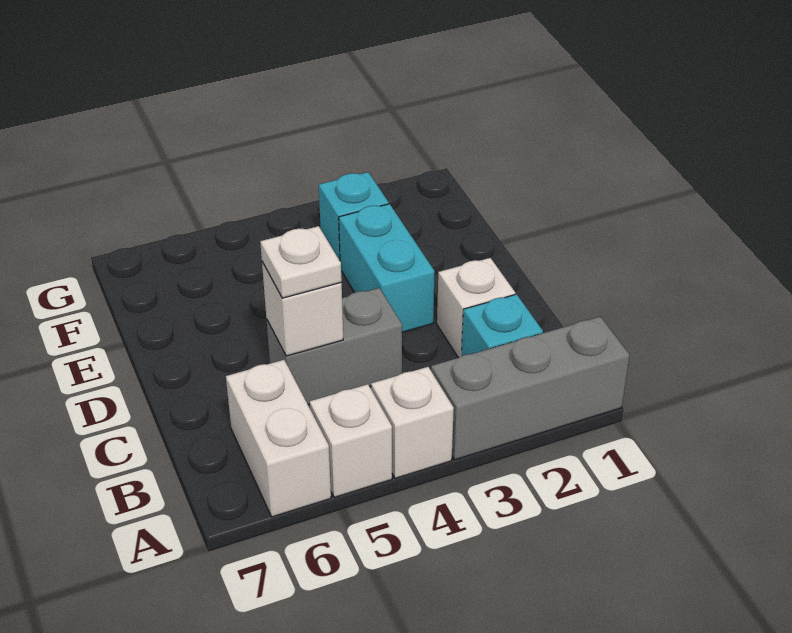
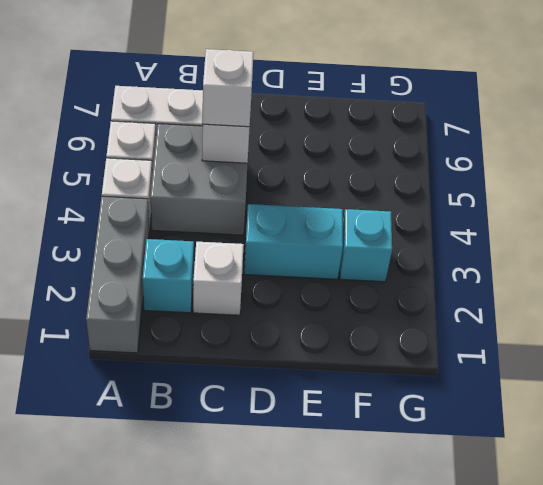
grey 1x2 brick [267,288,402,405] -> grey 2x2 brick [151,124,248,235]
white 1x1 plate [260,226,342,298] -> white 1x1 brick [203,49,254,127]

